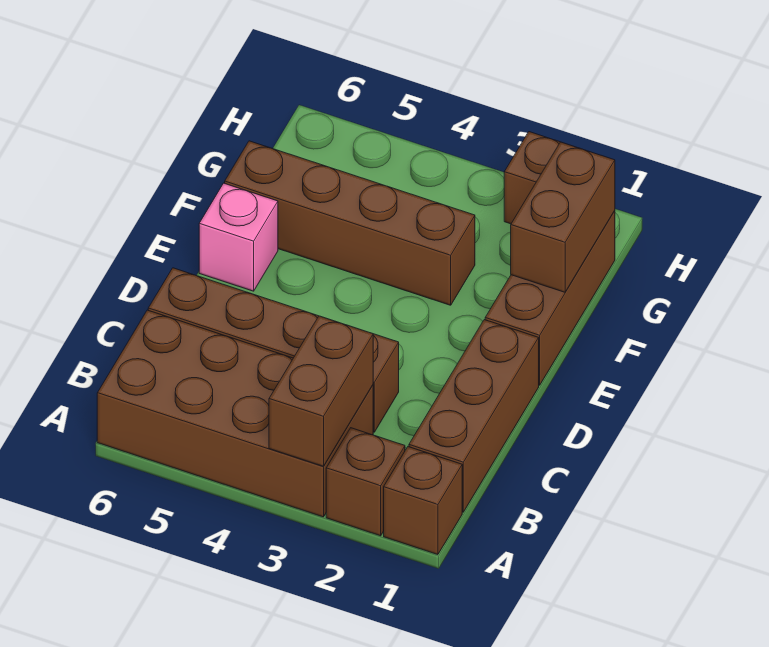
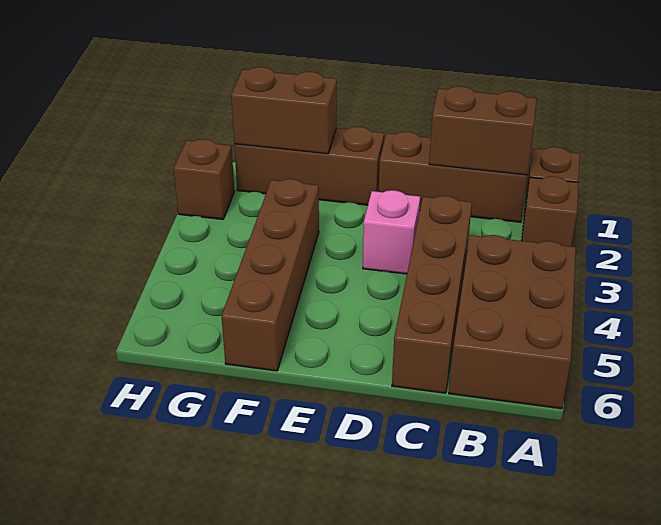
brown 2x4 brick [97,310,373,517] -> brown 2x3 brick [449,235,576,409]
brown 1x2 brick [269,316,373,466] -> brown 1x2 brick moved to [429,86,537,175]
pink 1x1 brick [199,183,278,291] -> pink 1x1 brick moved to [363,190,420,274]

